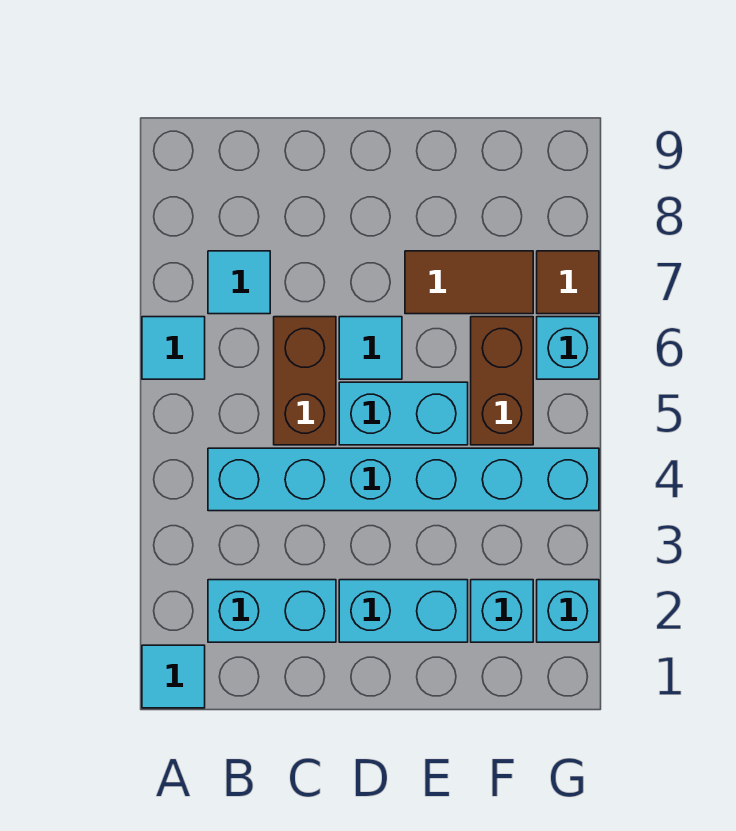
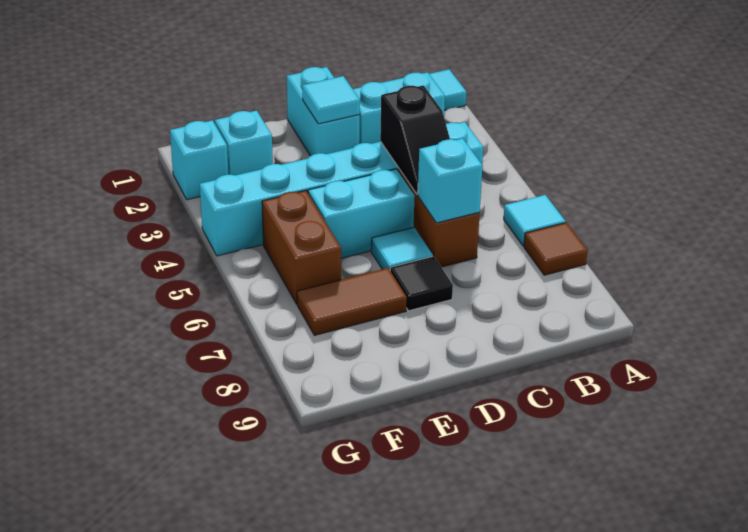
cyan 1x1 tile [208,251,270,314] -> cyan 1x1 tile moved to [302,76,360,124]
none -> black 1x2 slope [380,85,450,194]
cyan 1x2 brick [339,580,468,642] -> cyan 1x2 brick turned to [287,67,360,156]
none -> black 1x1 tile [390,256,453,311]
cyan 1x1 brick [537,317,599,379] -> cyan 1x1 brick moved to [418,139,483,223]
brown 1x1 tile [537,251,599,314] -> brown 1x1 tile moved to [524,223,588,275]

